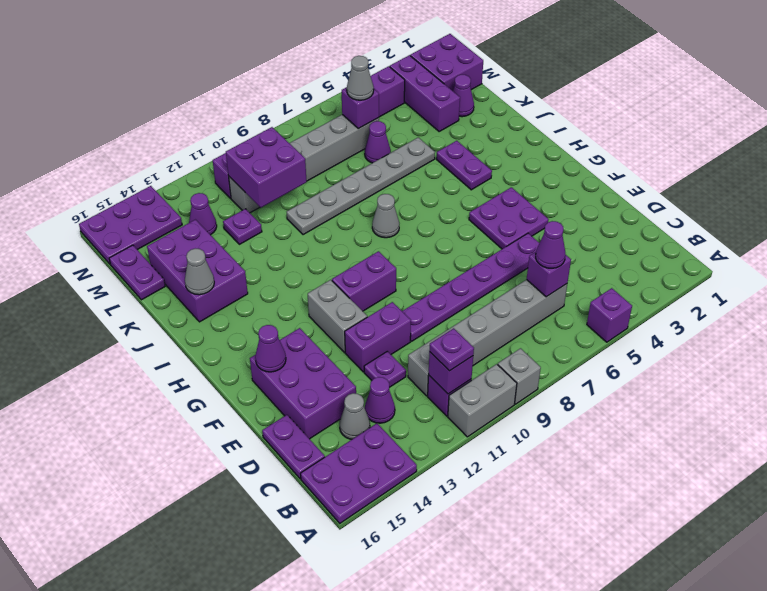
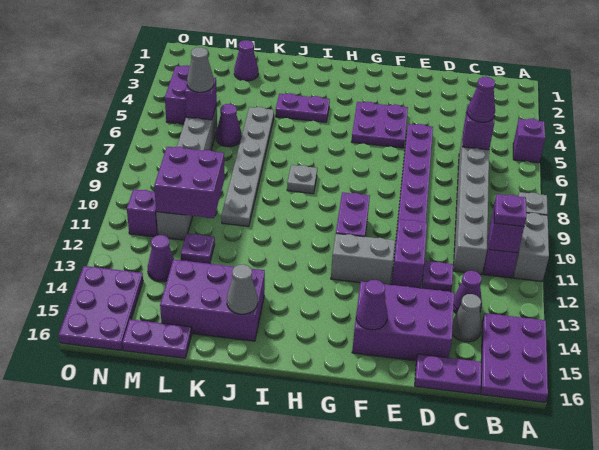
grey 1x1 cone [372,194,399,238] -> grey 1x1 plate [287,165,317,194]
purple 1x3 brick [390,55,460,131] -> none
purple 2x2 brick [410,34,483,91] -> none

